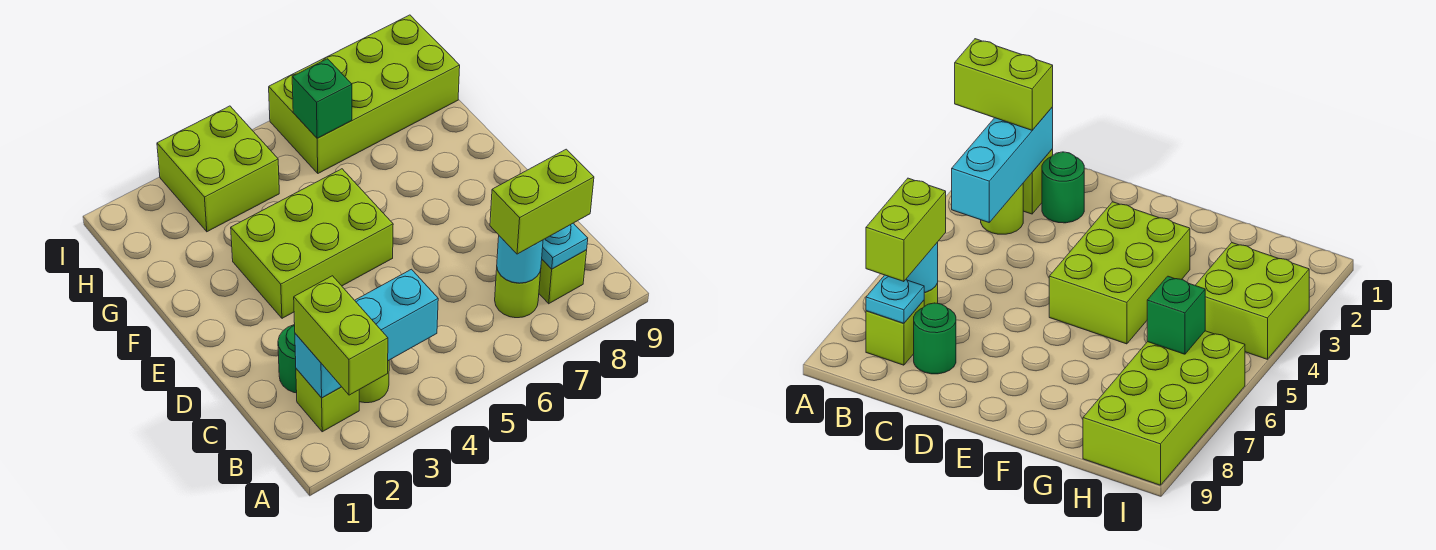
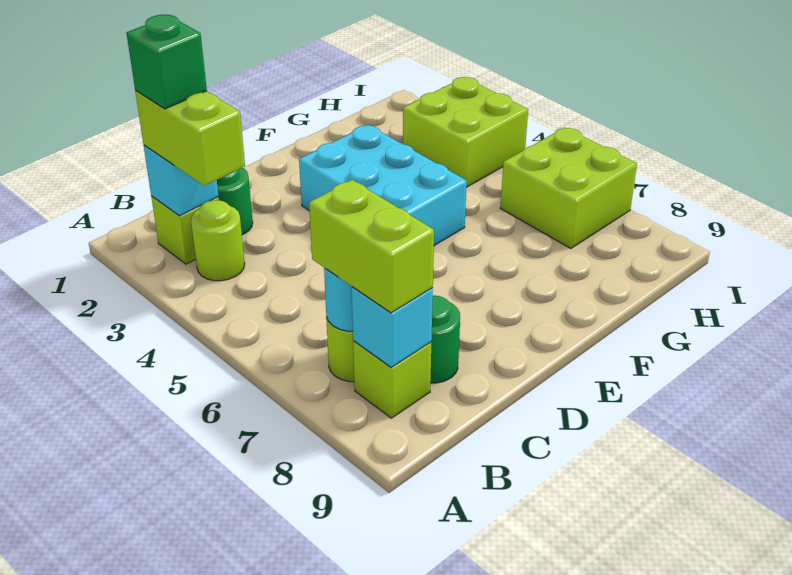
lime 1x2 brick [294,276,388,395] -> lime 1x2 brick turned to [135,90,245,186]
cyan 1x3 brick [295,269,438,398] -> cyan 1x1 brick [144,145,219,216]
cyan 1x1 plate [542,223,588,269] -> cyan 1x1 brick [352,287,433,368]
lime 2x3 brick [231,169,393,318] -> cyan 2x3 brick [299,125,467,245]
lime 2x4 brick [269,15,460,173] -> lime 2x2 brick [500,127,637,248]
green 1x1 brick [292,59,352,138] -> green 1x1 brick moved to [127,15,207,109]

